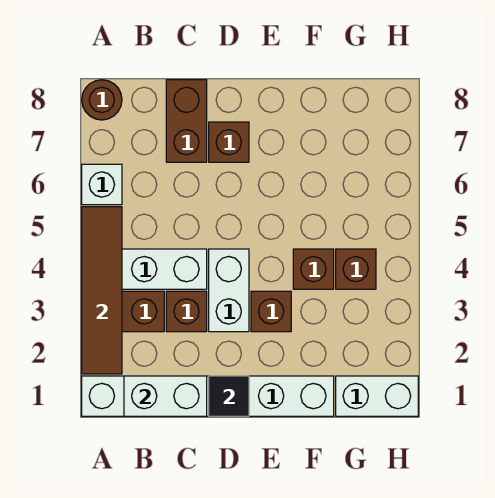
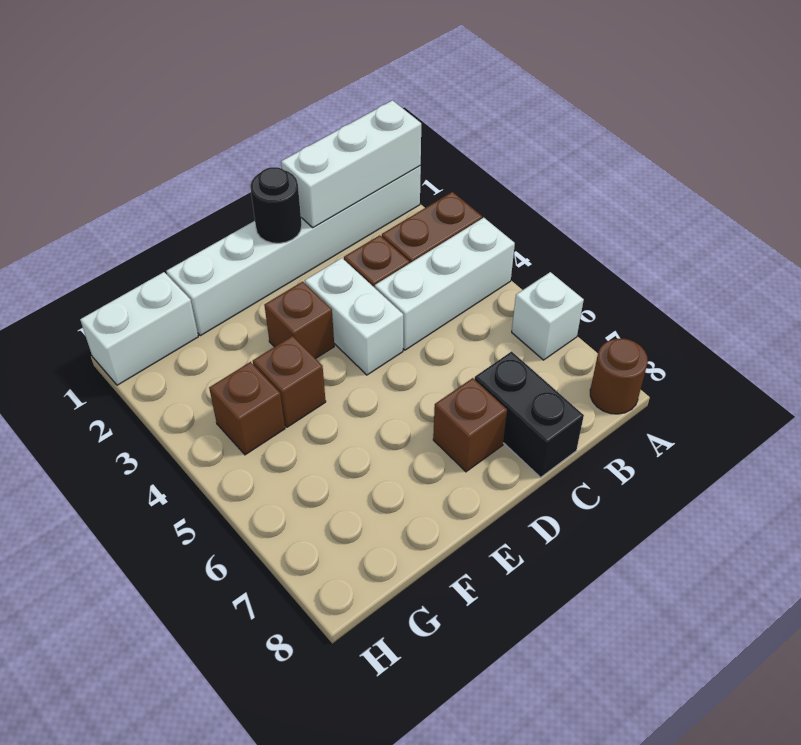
brown 1x4 tile [82,207,122,374] -> none
white 1x2 brick [124,376,207,416] -> white 1x3 brick [281,100,421,228]
brown 1x2 brick [166,80,207,162] -> black 1x2 brick [475,351,584,477]
black 1x1 tile [209,376,249,416] -> black 1x1 round brick [250,167,302,243]

